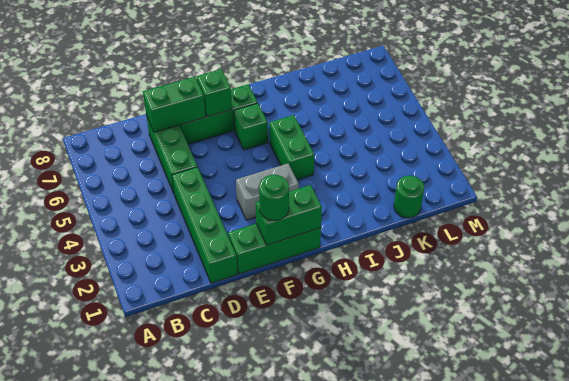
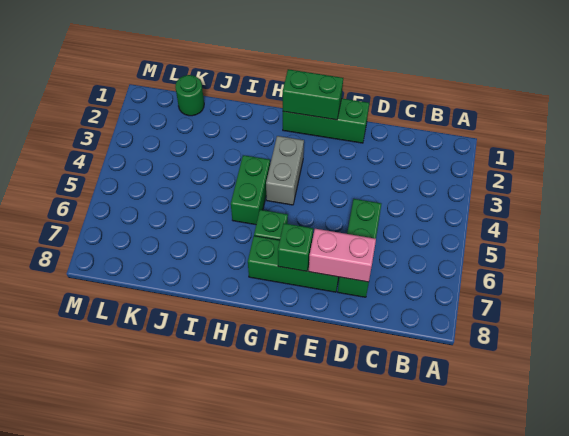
green 1x4 brick [172,167,238,283] -> none
green 1x2 brick [143,77,206,132] -> pink 1x2 brick [309,229,376,282]
green 1x1 round brick [259,175,289,221] -> none
grey 1x2 brick [236,164,299,220] -> grey 1x2 brick turned to [266,136,304,205]

